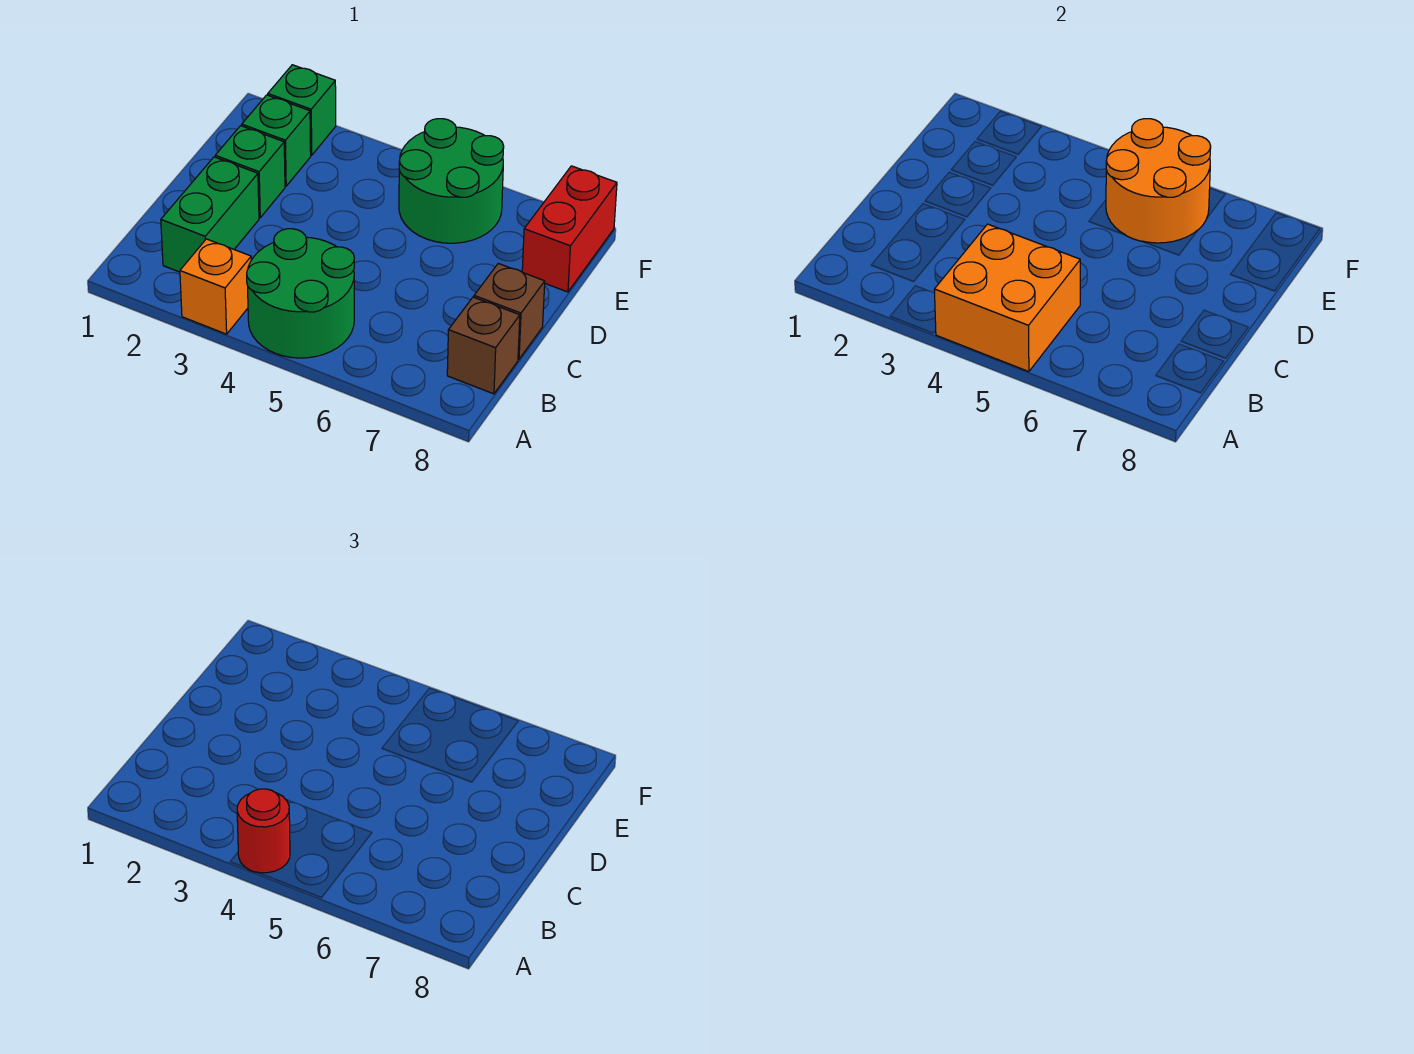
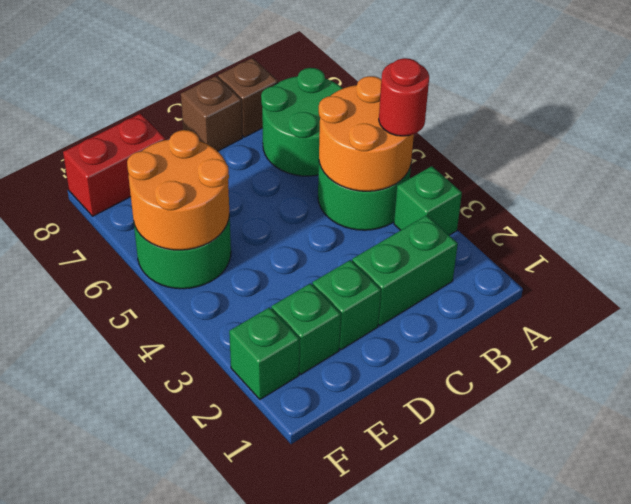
orange 1x1 brick [180,239,251,334] -> green 1x1 brick [394,166,462,235]
orange 2x2 brick [934,224,1080,372] -> orange 2x2 round brick [319,76,414,191]
none -> green 2x2 round brick [261,68,343,176]

